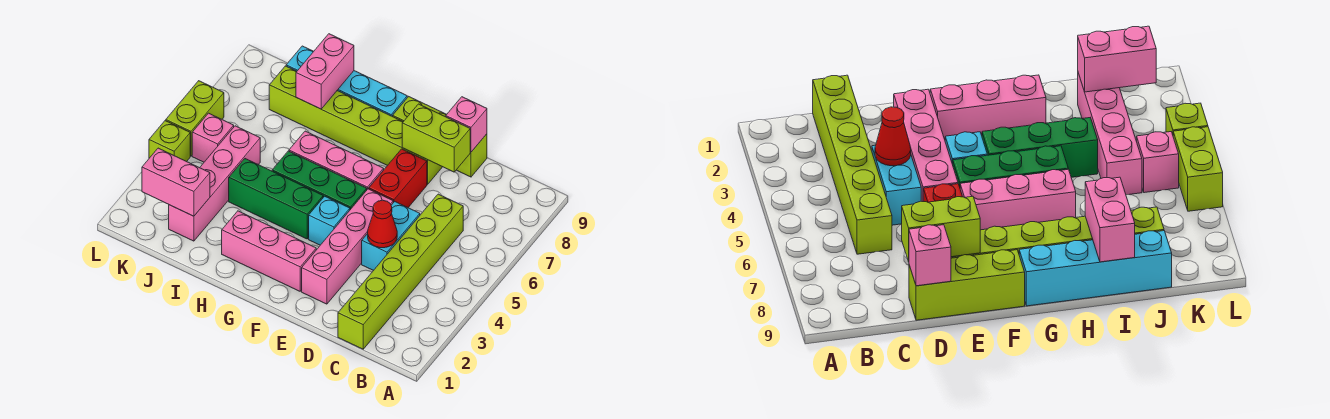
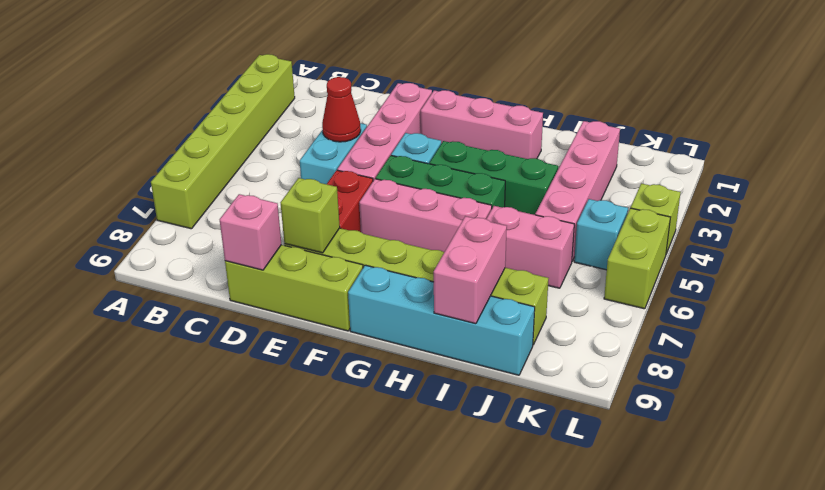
lime 1x6 brick [338,194,463,349] -> lime 1x6 brick moved to [151,54,295,229]
lime 1x2 brick [402,104,470,172] -> lime 1x1 brick [281,178,340,253]
pink 1x2 brick [142,148,210,216] -> pink 1x2 brick moved to [487,206,574,288]
pink 1x1 brick [192,113,234,162] -> cyan 1x1 brick [574,199,628,270]

